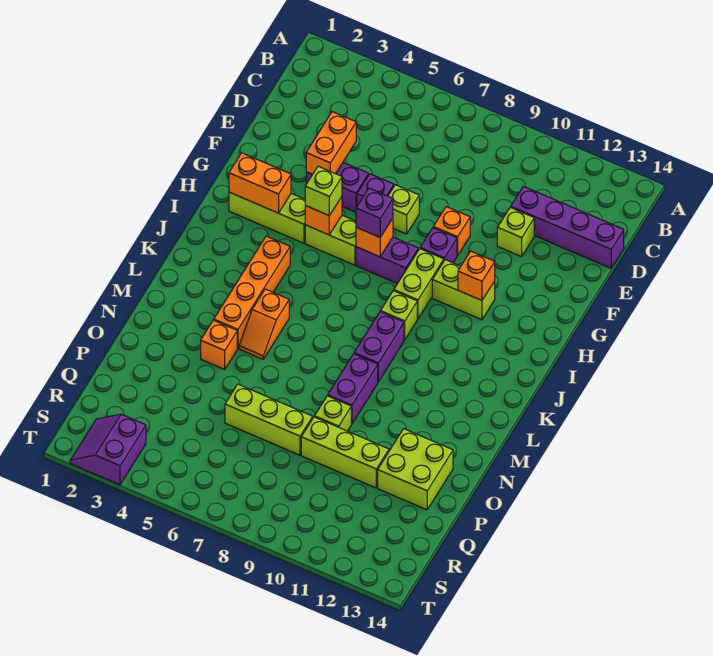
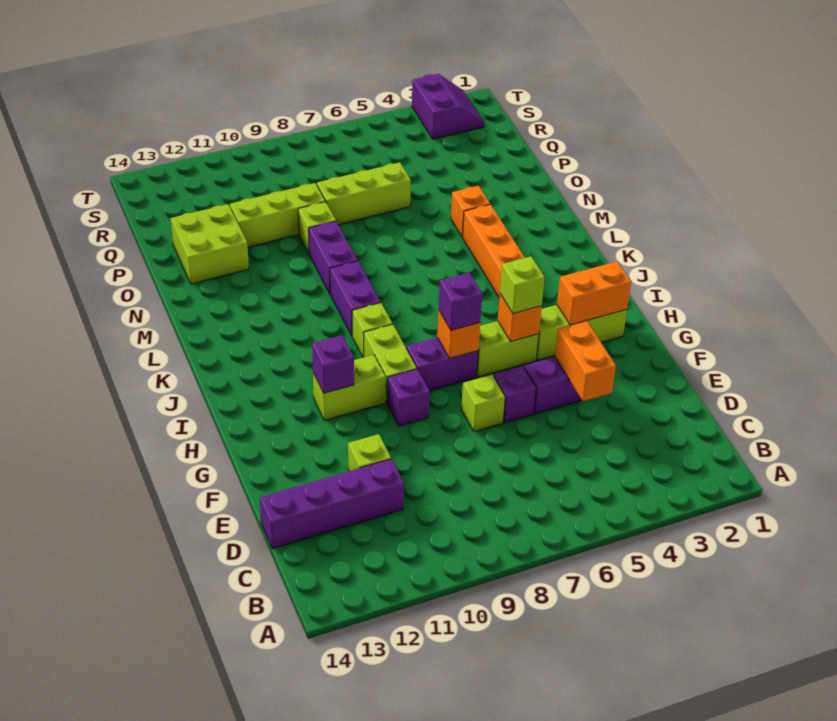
orange 1x1 brick [433,207,470,256] -> none
orange 1x1 brick [458,251,495,300] -> purple 1x1 brick [312,335,354,393]
orange 1x2 slope [239,289,289,359] -> none

